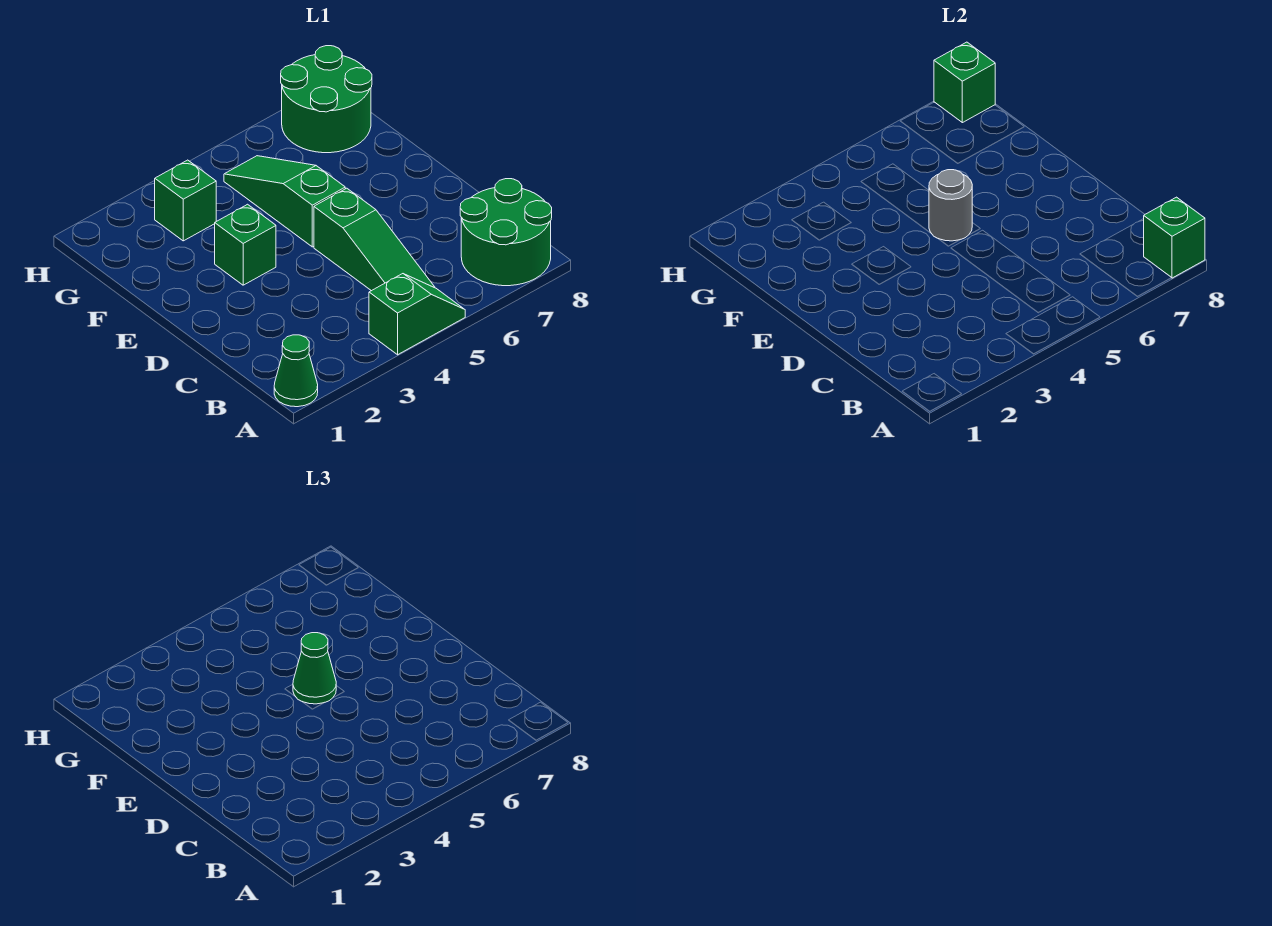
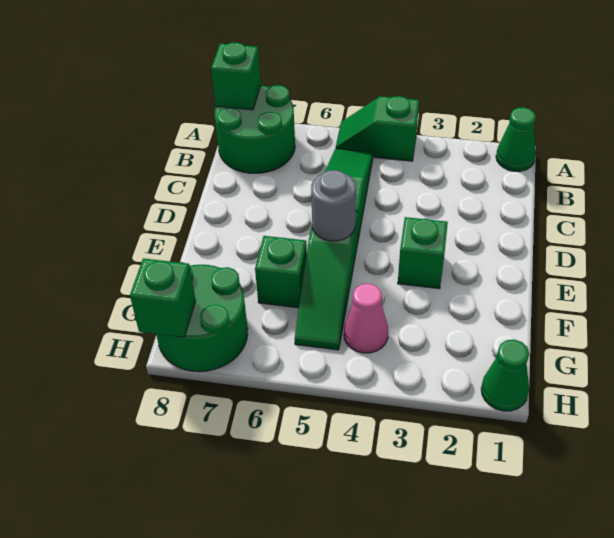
green 1x1 cone [293,633,336,704] -> green 1x1 cone moved to [481,340,529,411]
green 1x1 brick [155,160,216,241] -> green 1x1 brick moved to [255,236,307,308]
none -> pink 1x1 cone [344,284,388,353]

